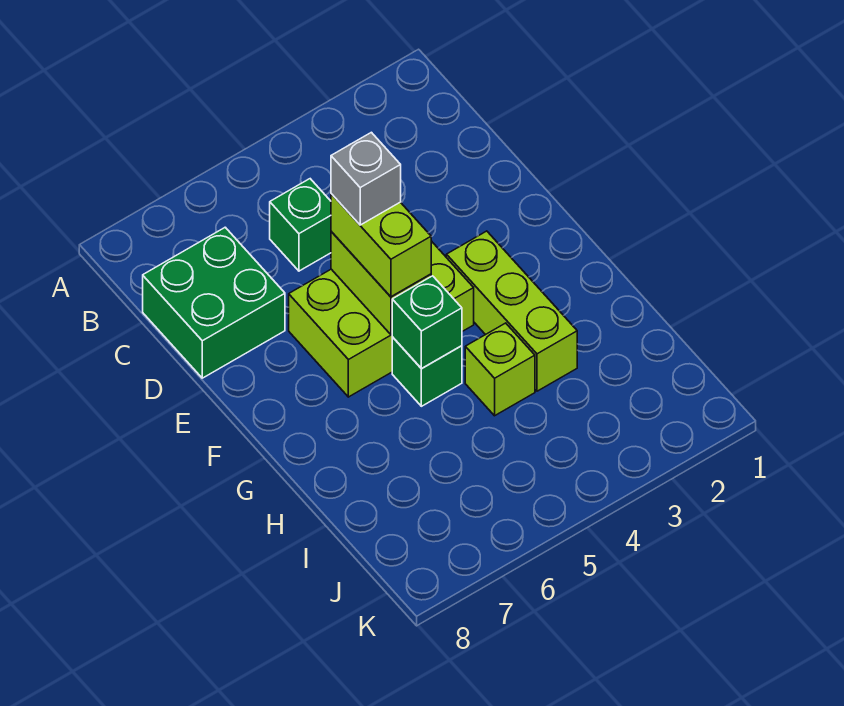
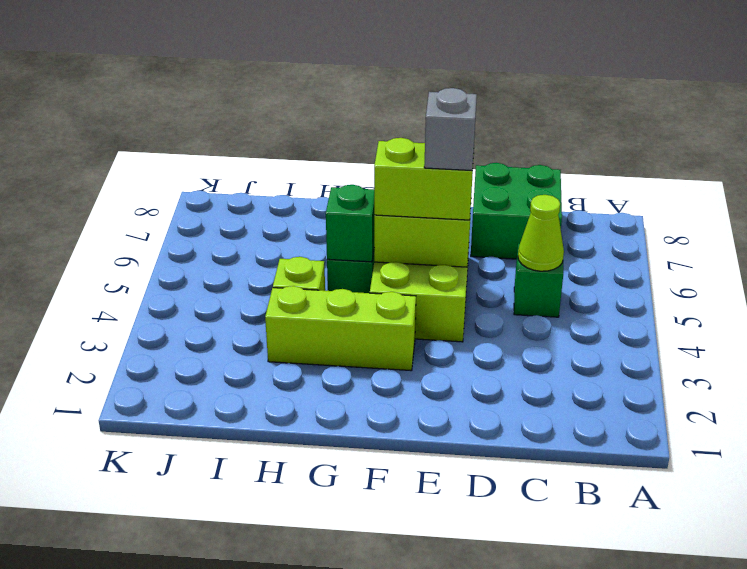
none -> lime 1x1 cone [518,195,564,271]

